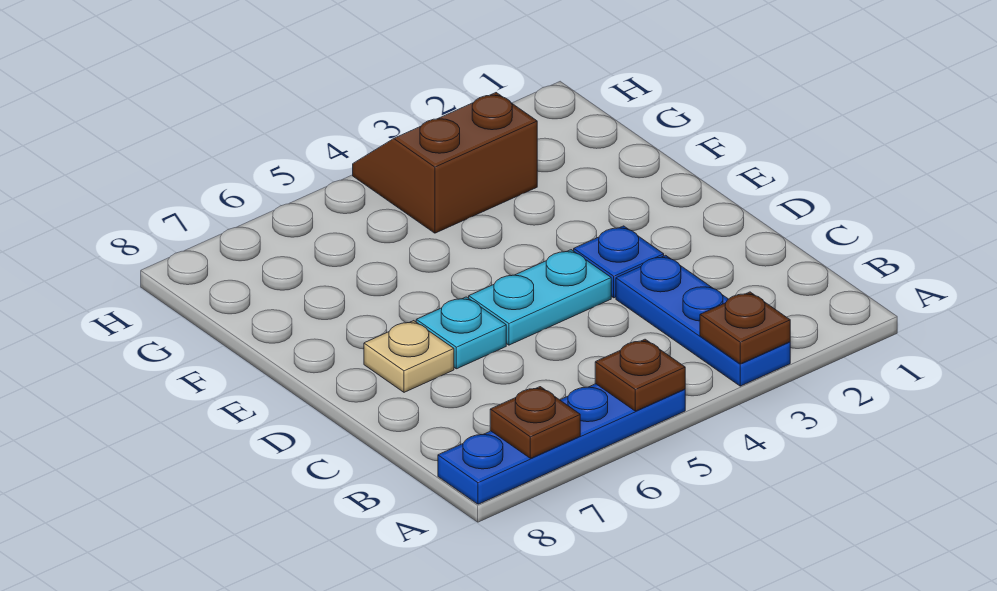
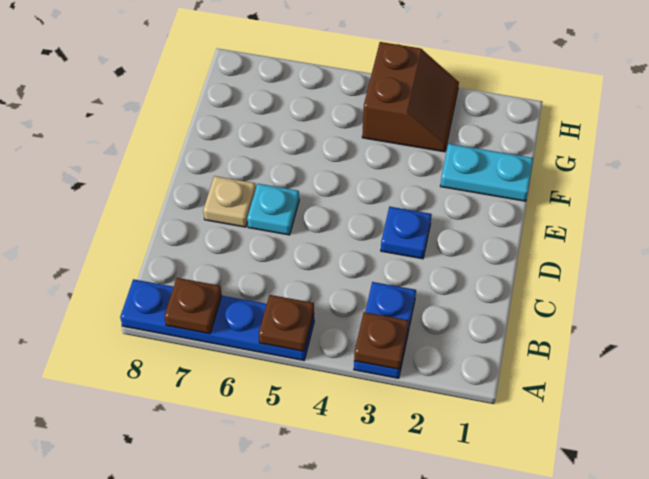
blue 1x3 plate [616,255,790,386] -> blue 1x2 plate [354,282,416,378]
cyan 1x2 plate [469,250,611,345] -> cyan 1x2 plate moved to [440,144,533,201]
brown 2x2 slope [353,93,537,233] -> brown 2x2 slope turned to [362,42,459,152]

